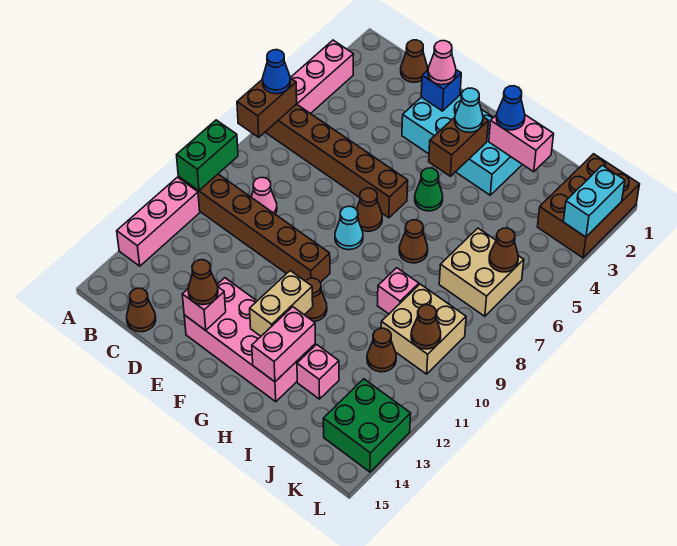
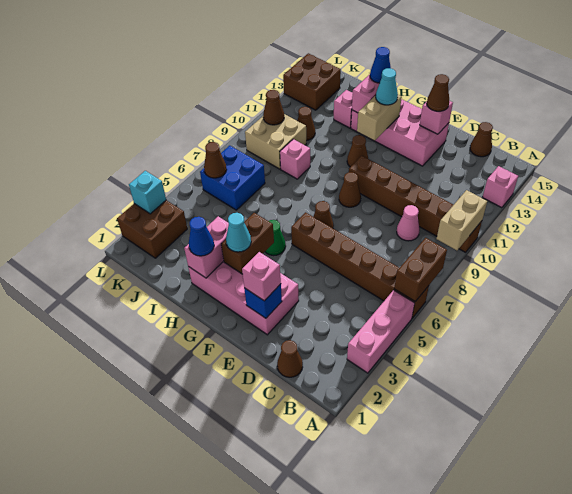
blue 1x1 cone [262,50,290,94] -> blue 1x1 cone moved to [370,47,391,83]
green 1x2 brick [177,120,238,191] -> tan 1x2 brick [437,190,487,251]
pink 1x3 brick [117,177,200,266] -> pink 1x1 brick [482,166,518,208]
cyan 2x4 brick [402,95,522,195] -> pink 2x4 brick [188,261,299,335]
pink 1x1 cone [428,41,456,85] -> pink 1x1 brick [242,252,281,301]
cyan 1x1 cone [335,206,363,250] -> cyan 1x1 cone moved to [376,68,398,105]
pink 1x2 brick [489,115,554,172] -> pink 1x2 brick turned to [184,216,229,278]
brown 1x1 cone [399,220,428,263] -> brown 1x1 cone moved to [339,172,361,207]
tan 2x2 brick [439,228,524,316] -> blue 2x2 brick [200,146,265,210]
brown 2x3 brick [538,154,640,258] -> brown 2x2 brick [117,200,187,258]
green 2x2 brick [323,379,411,472] -> brown 2x2 brick [283,53,341,110]
cyan 1x2 brick [563,165,625,237] -> cyan 1x1 brick [129,171,166,214]

